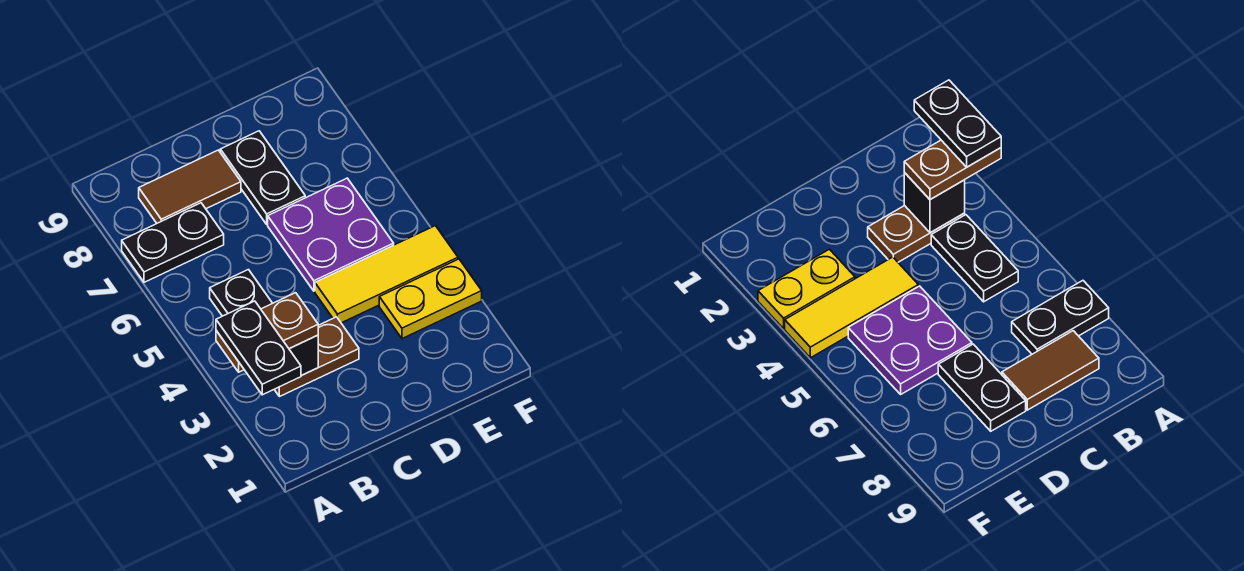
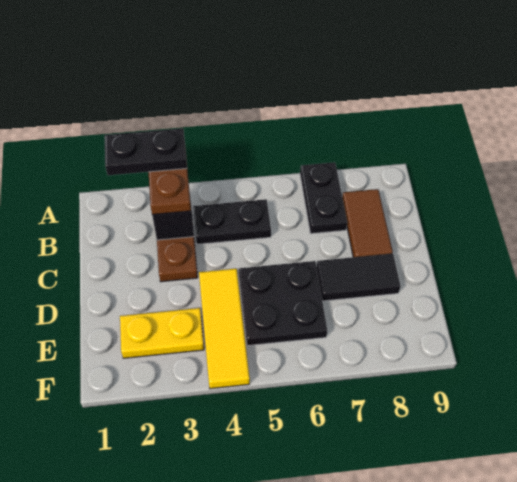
purple 2x2 plate [268,178,394,291] -> black 2x2 plate [239,261,327,346]
black 1x2 plate [220,131,305,224] -> black 1x2 tile [316,254,400,301]
yellow 1x2 plate [379,259,482,339] -> yellow 1x2 plate turned to [120,308,204,358]

